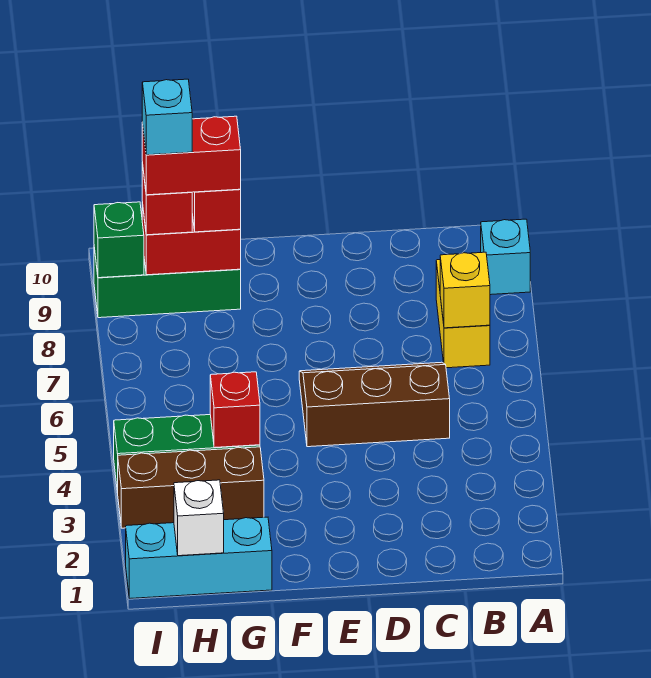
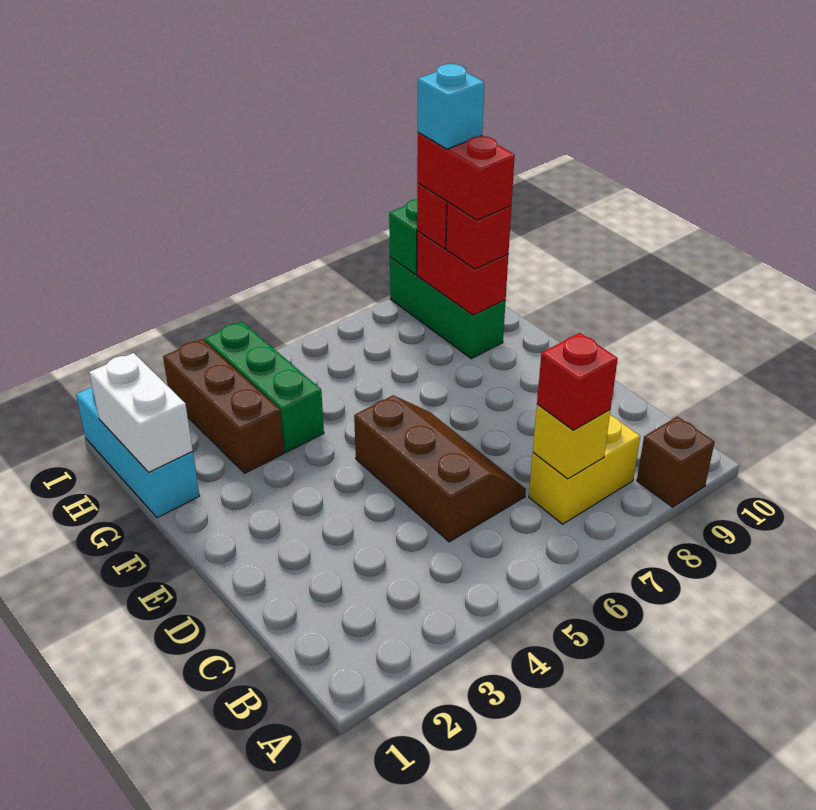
cyan 1x1 brick [481,219,530,295] -> brown 1x1 brick [637,417,715,507]
red 1x1 brick [210,372,260,448] -> red 1x1 brick moved to [537,333,618,430]
white 1x1 brick [174,480,224,556] -> white 1x2 brick [89,353,193,472]

